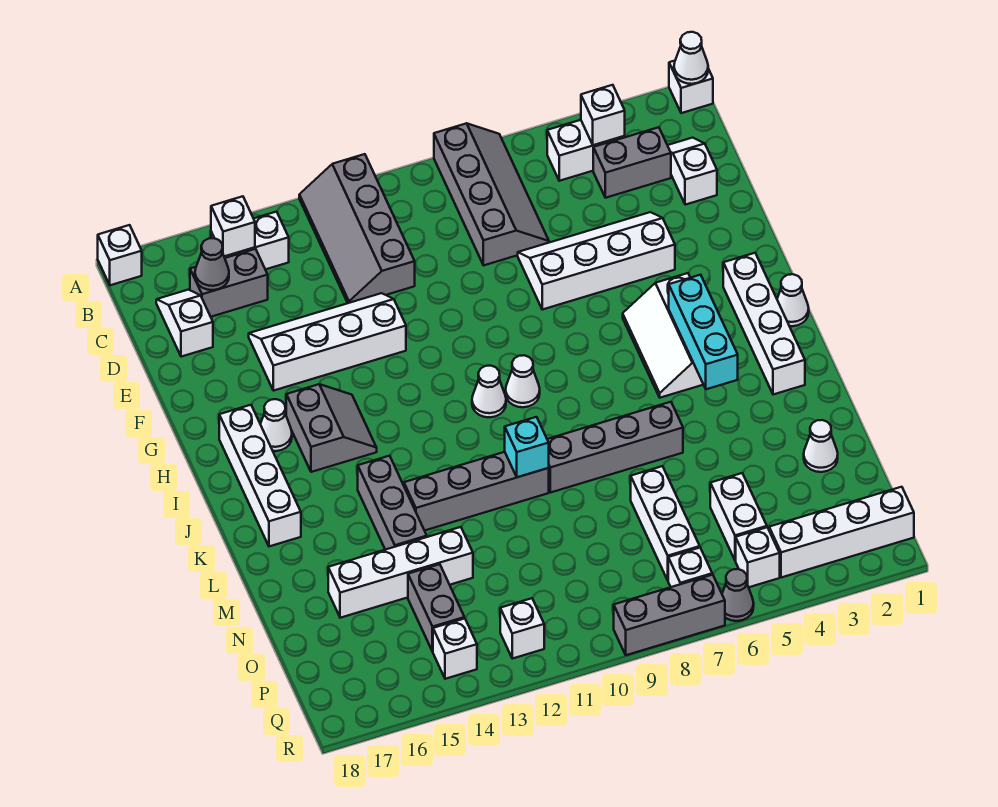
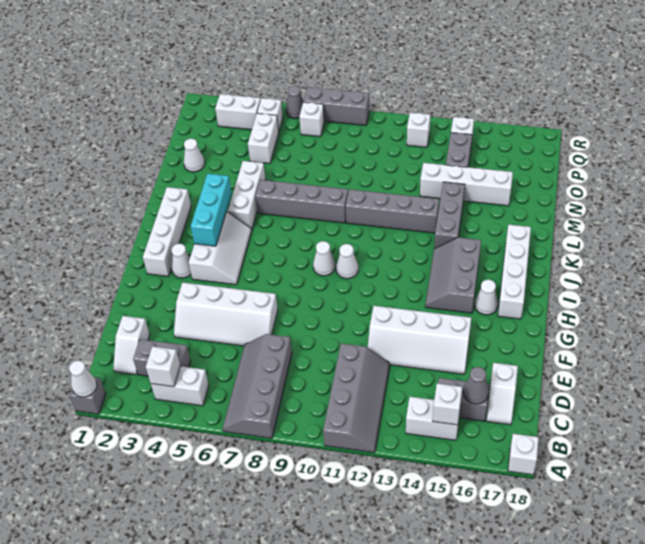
white 1x1 brick [669,61,713,113] -> grey 1x1 brick [70,377,106,414]
grey 2x2 slope [286,384,377,472] -> grey 2x3 slope [425,237,481,313]
white 1x1 cone [777,274,809,326] -> white 1x1 cone moved to [172,244,191,278]
cyan 1x1 brick [505,417,549,477] -> none
white 1x3 brick [631,466,700,580] -> white 1x3 brick moved to [228,161,266,230]
white 1x4 brick [769,487,914,578] -> white 1x2 brick [215,94,261,130]

